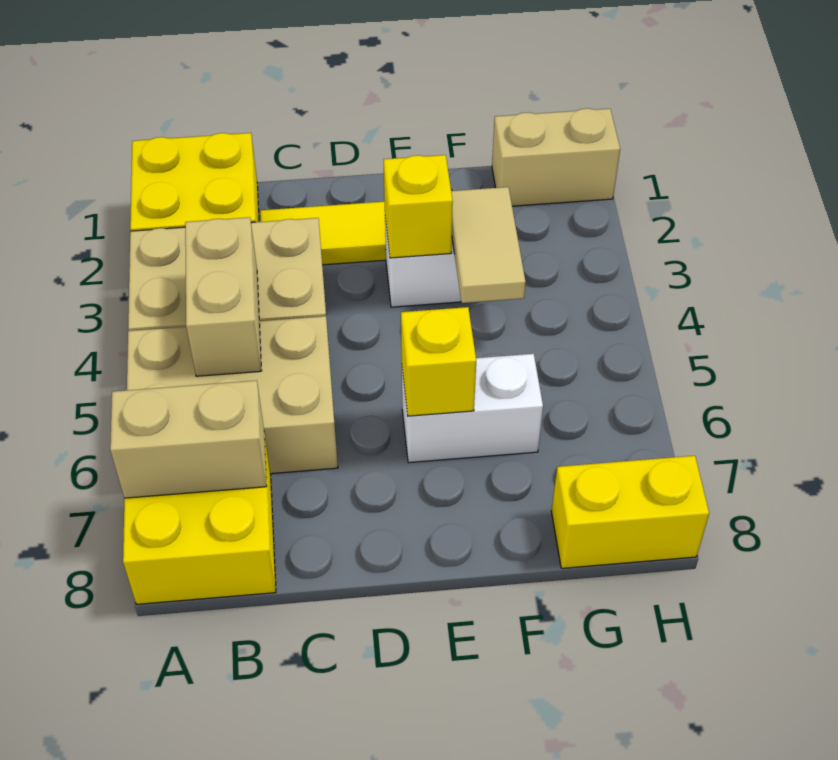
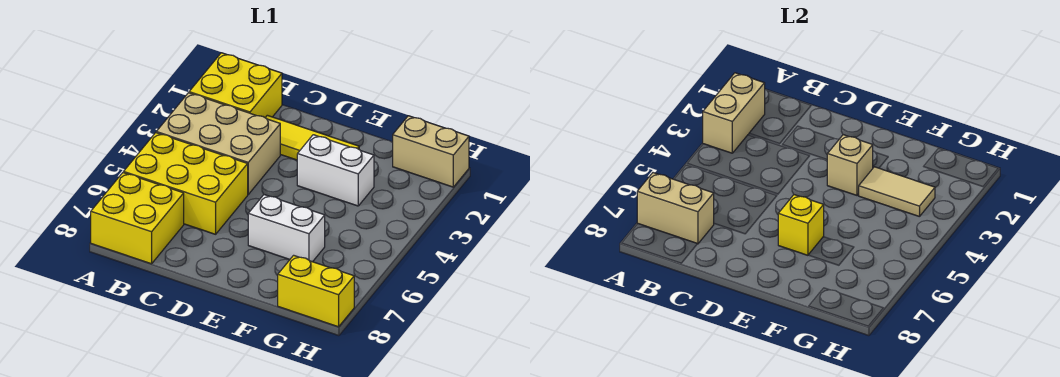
tan 2x3 brick [127,316,338,474] -> yellow 2x3 brick [124,133,248,234]
tan 1x2 brick [185,217,262,376] -> tan 1x2 brick moved to [703,73,765,153]
yellow 1x1 brick [383,155,453,258] -> tan 1x1 brick [827,135,873,195]
tan 1x2 tile [451,187,526,303] -> tan 1x2 tile turned to [858,167,935,217]

